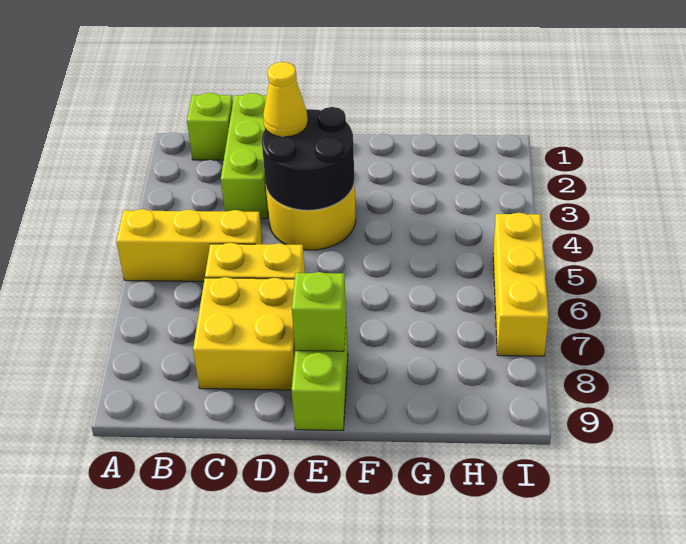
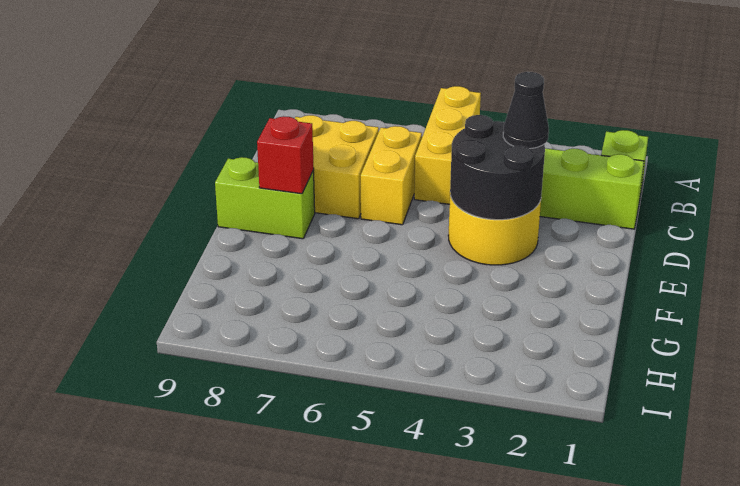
yellow 1x1 cone [263,62,308,137] -> black 1x1 cone [503,72,549,149]
lime 1x1 brick [292,272,346,351] -> red 1x1 brick [257,116,314,194]
yellow 1x3 brick [493,213,549,356] -> none

